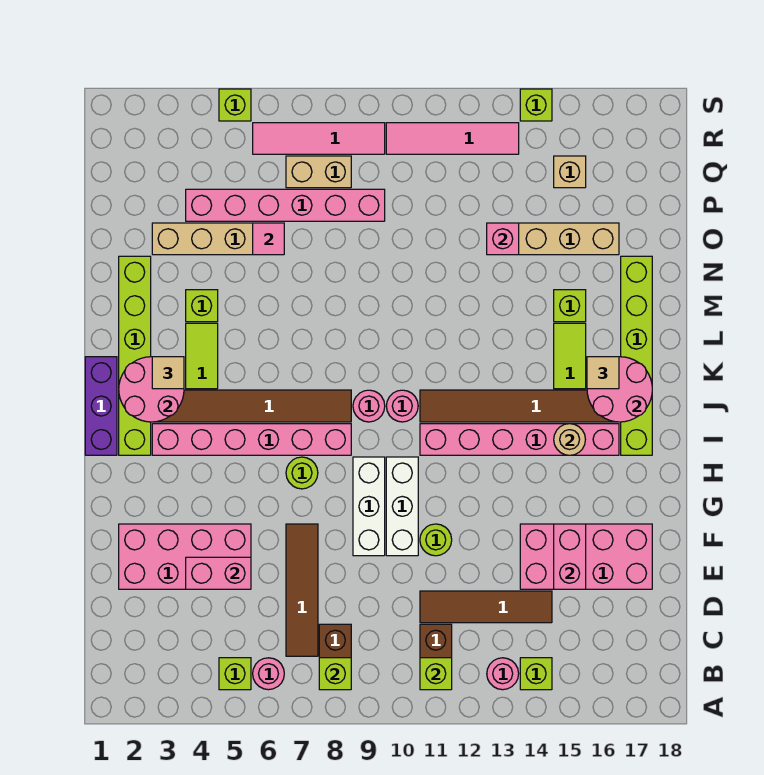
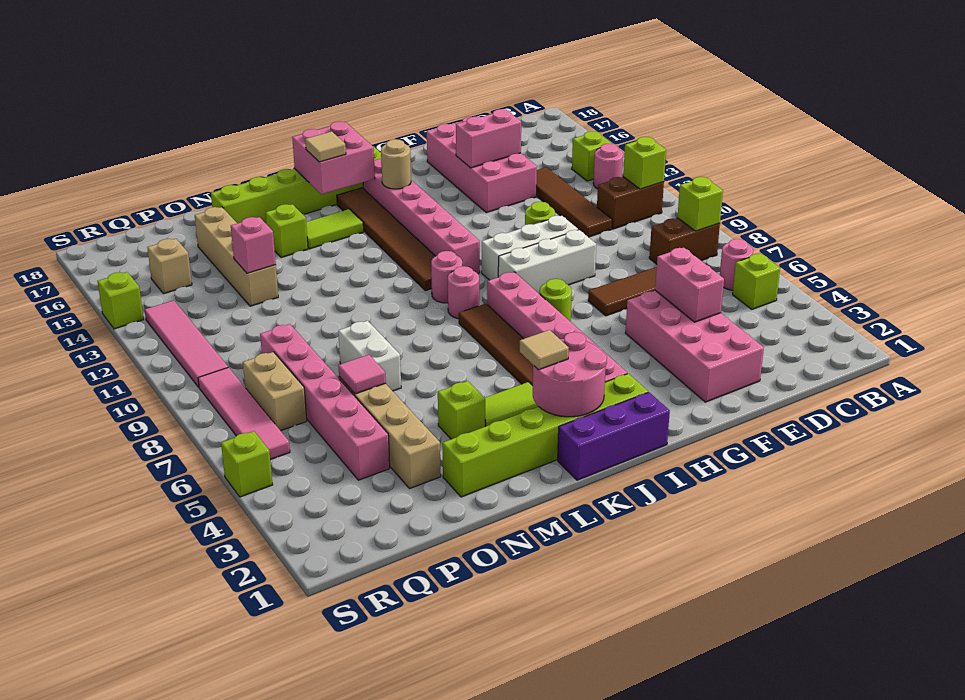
pink 2x2 round brick [587,357,652,422] -> pink 2x2 brick [292,122,375,194]
none -> white 1x2 brick [338,321,401,391]

